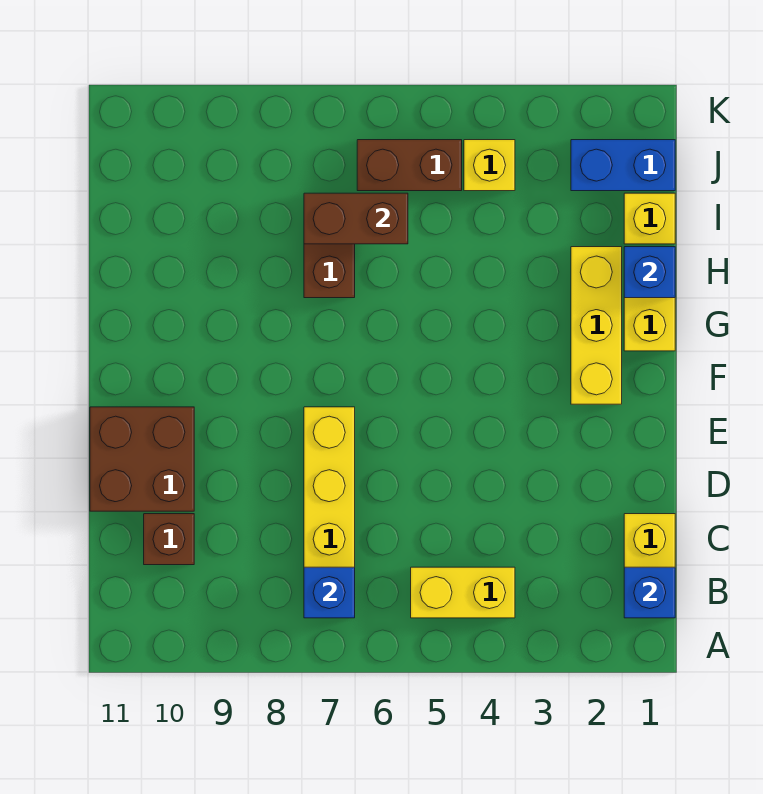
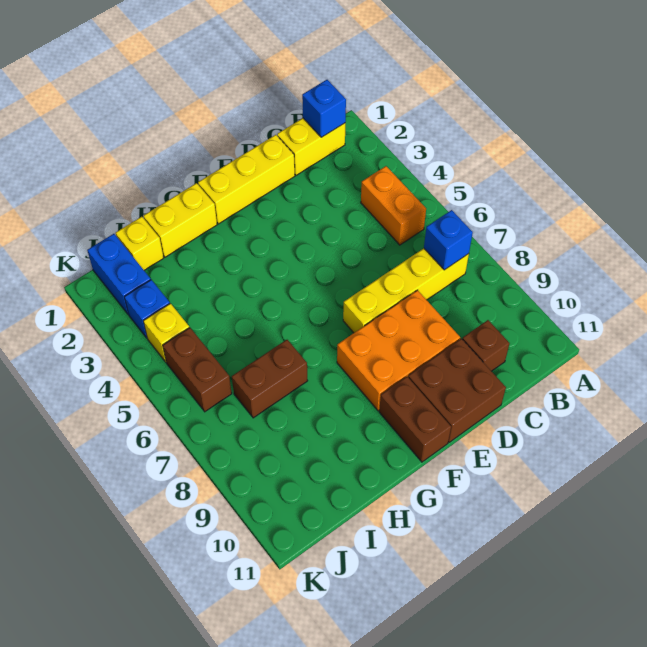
yellow 1x2 brick [411,567,515,618] -> orange 1x2 brick [361,166,426,245]
none -> orange 2x3 brick [337,290,460,411]
yellow 1x3 brick [571,247,622,404] -> yellow 1x3 brick moved to [198,135,295,224]
blue 1x1 brick [624,247,675,298] -> blue 1x1 brick moved to [124,280,170,338]
brown 1x2 brick [304,193,408,244] -> brown 1x2 brick moved to [379,377,451,462]

